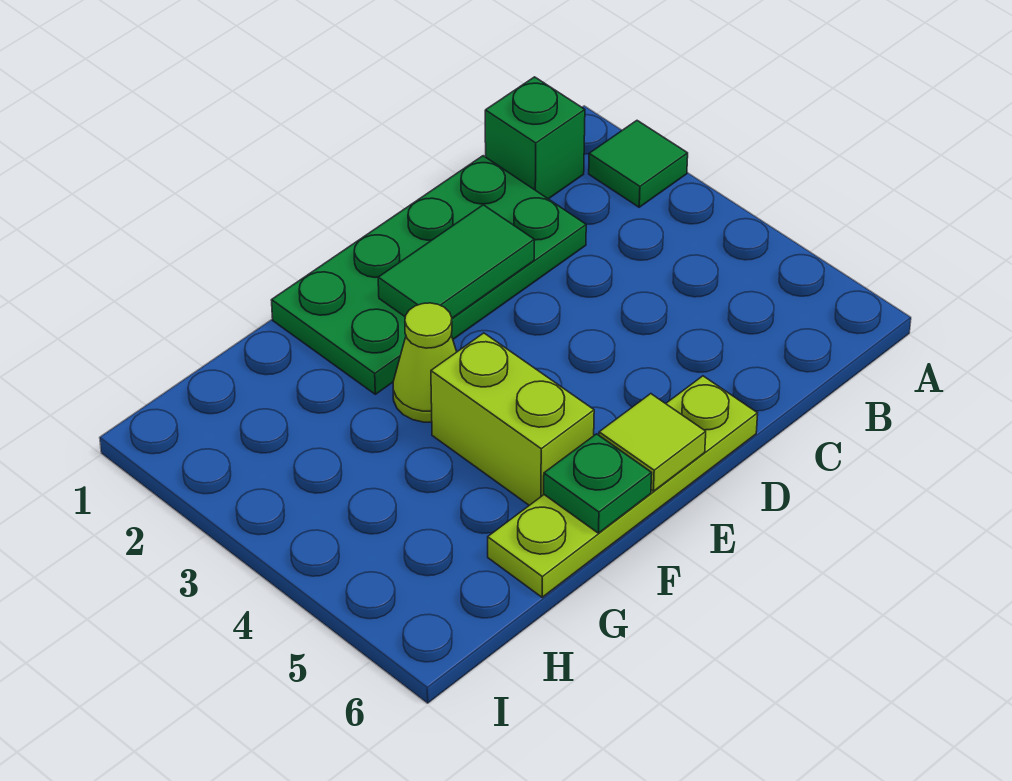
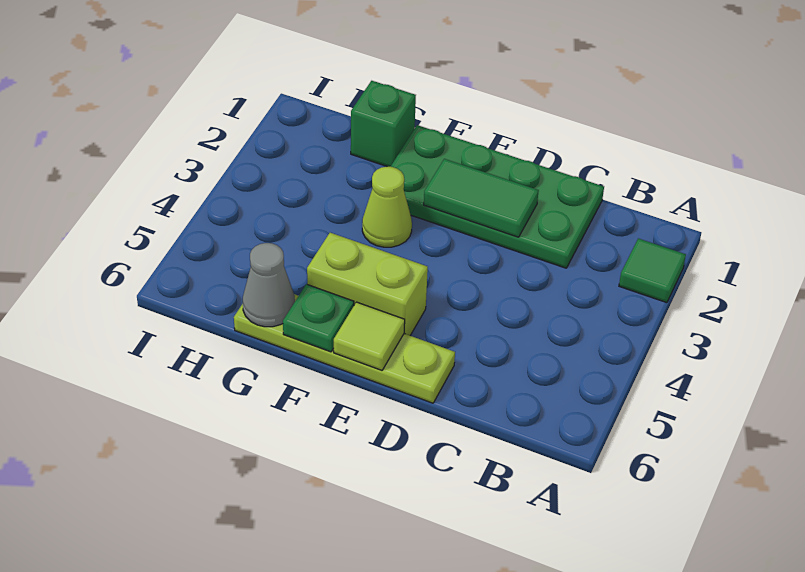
green 1x1 brick [485,77,585,199] -> green 1x1 brick moved to [351,81,416,167]
lime 1x2 brick [431,333,594,505] -> lime 1x2 brick turned to [307,233,428,335]
none -> grey 1x1 cone [243,243,295,327]

